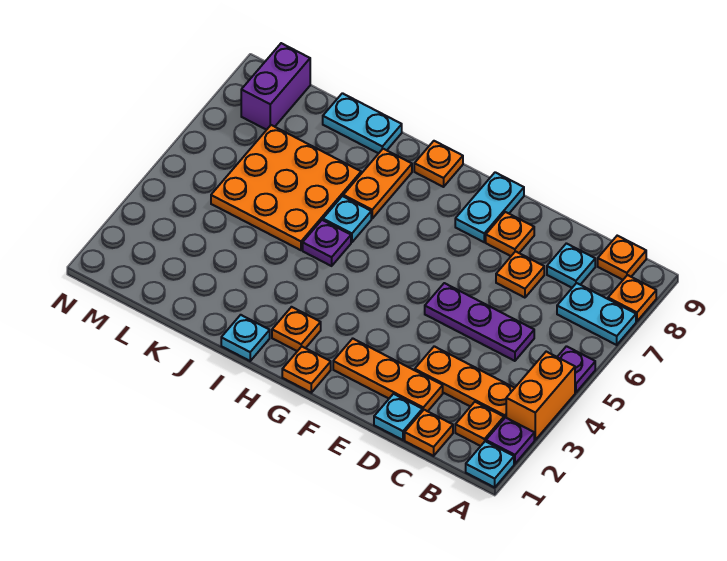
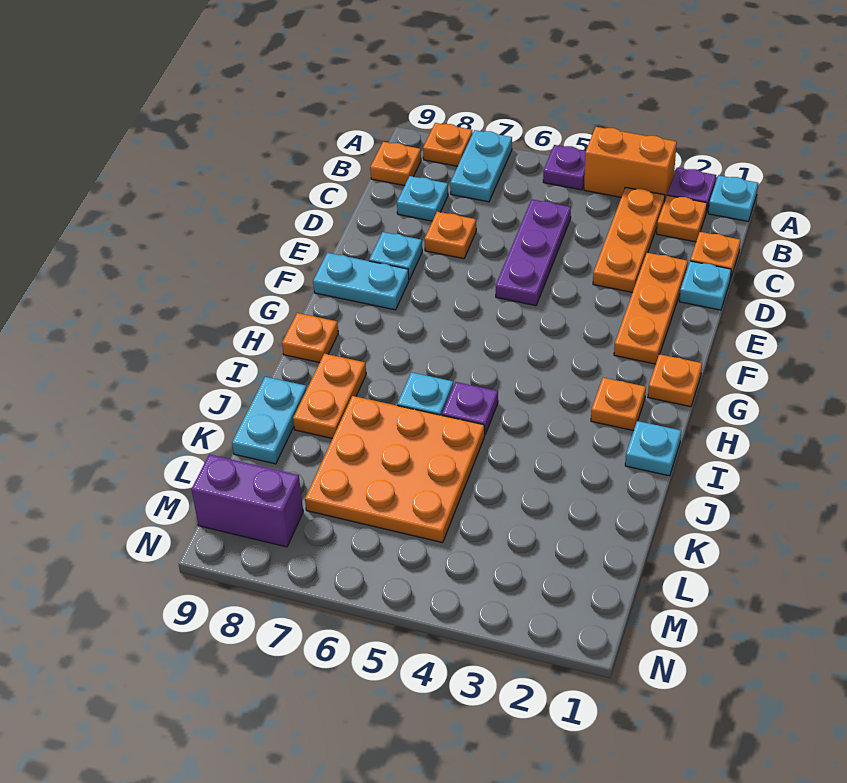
orange 1x1 plate [486,212,534,256] -> cyan 1x1 plate [369,232,422,280]
orange 1x2 plate [343,149,412,218] -> orange 1x2 plate turned to [293,354,366,438]

